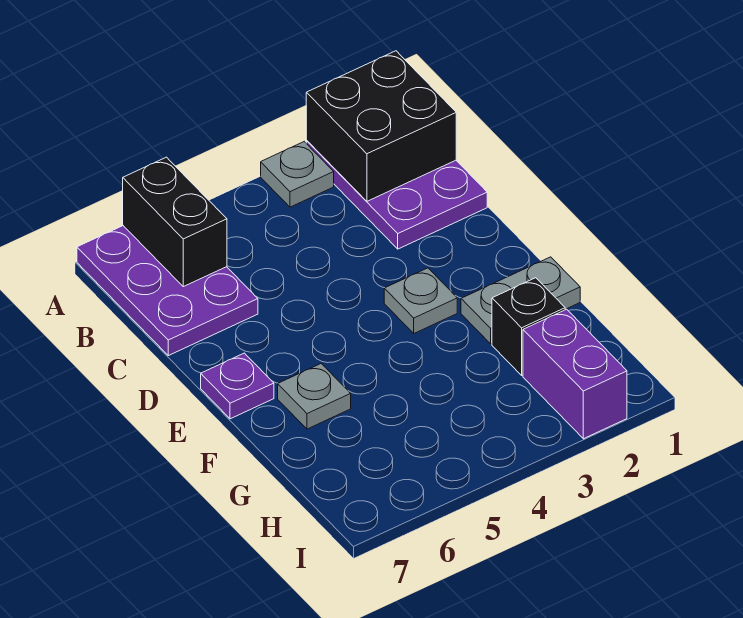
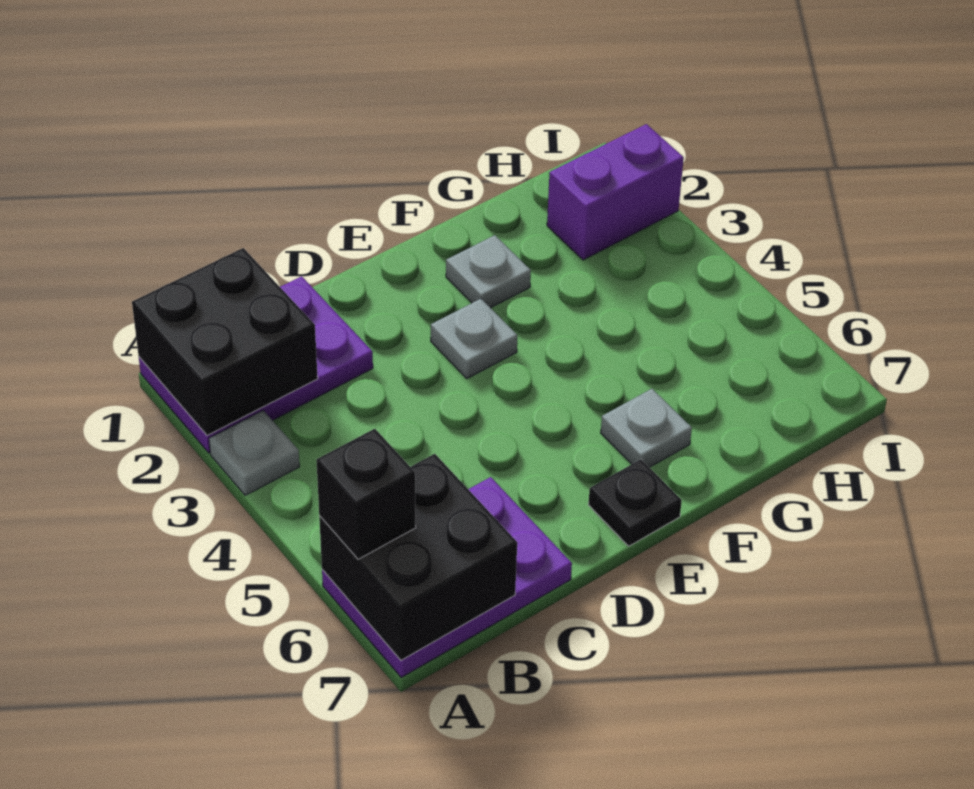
black 1x2 brick [123,157,227,287] -> black 2x2 brick [319,454,517,660]
purple 1x1 plate [201,353,274,419] -> black 1x1 plate [588,459,682,546]
grey 1x2 plate [461,257,580,344] -> grey 1x1 plate [446,235,531,308]
black 1x1 brick [492,278,566,375] -> black 1x1 brick moved to [316,429,416,559]

